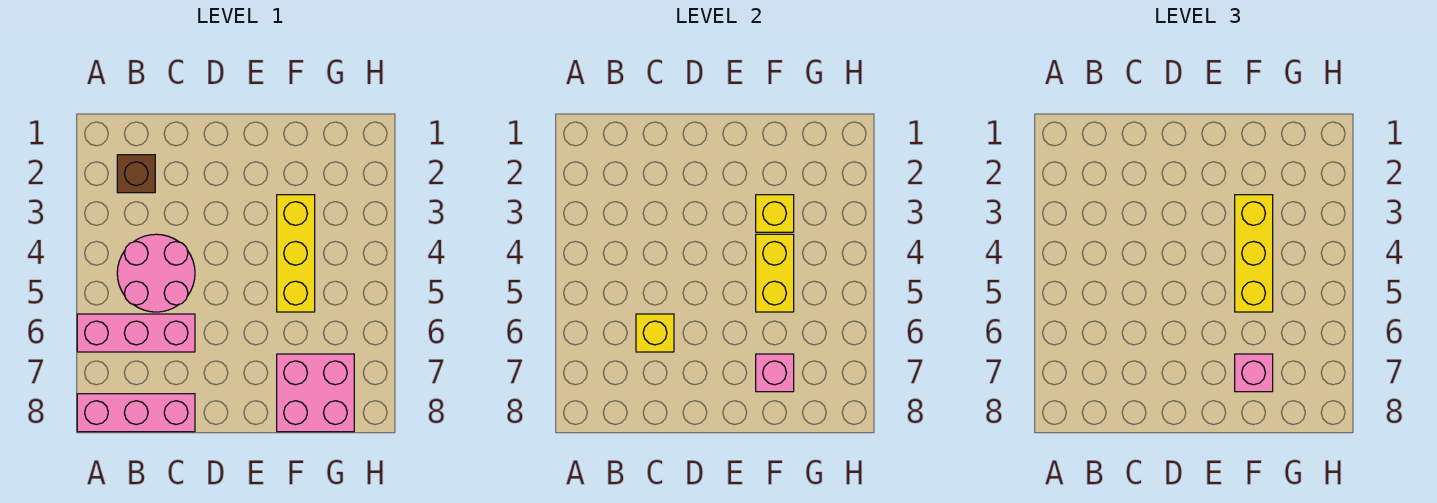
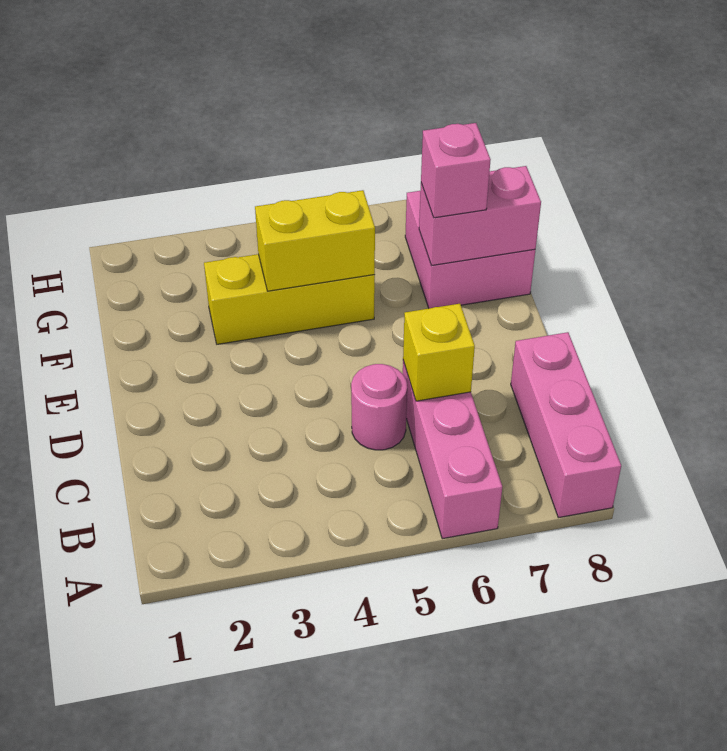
brown 1x1 brick [117,155,155,193] -> none
pink 2x2 round brick [117,234,195,312] -> pink 1x1 round brick [351,364,407,450]
yellow 1x1 brick [756,195,794,232] -> none
yellow 1x3 brick [1235,195,1273,312] -> none
pink 1x1 brick [756,354,794,392] -> pink 1x2 brick [419,166,541,266]

